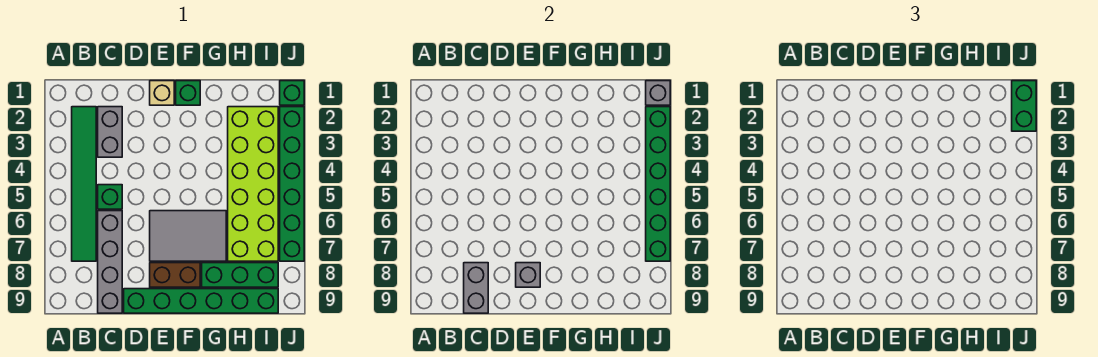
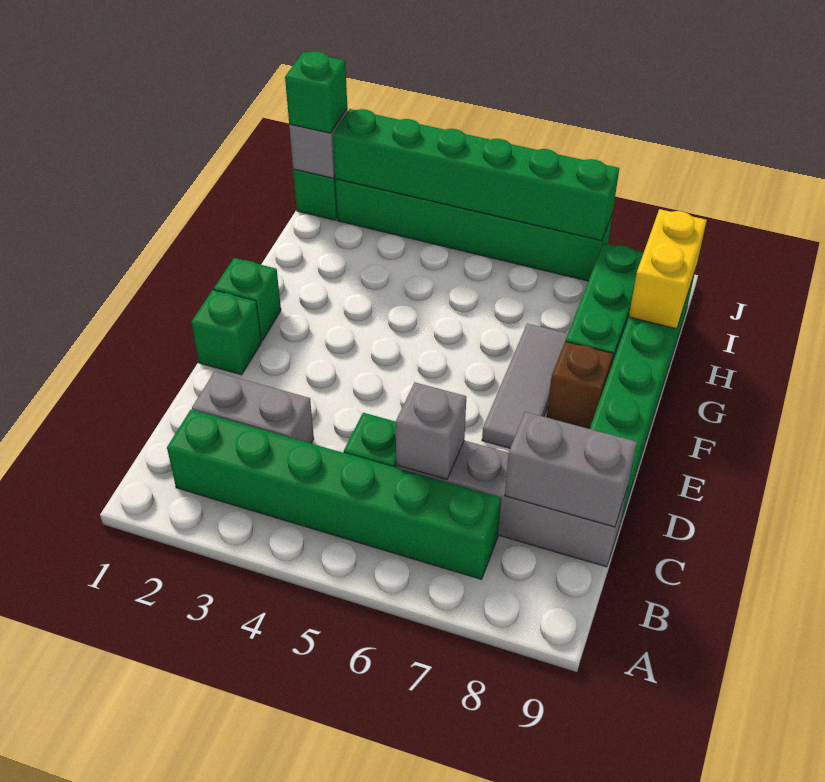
green 1x6 tile [72,107,96,261] -> green 1x6 brick [167,410,501,579]
tan 1x1 brick [150,81,174,105] -> green 1x1 brick [192,290,261,375]
grey 2x3 tile [150,211,226,261] -> grey 1x3 tile [482,323,568,448]
brown 1x2 brick [150,263,200,287] -> brown 1x1 brick [547,341,613,428]
grey 1x1 brick [516,263,540,287] -> grey 1x1 brick moved to [396,383,466,479]
lime 2x6 brick [228,107,278,261] -> none
none -> yellow 1x2 brick [629,209,707,329]
green 1x2 brick [1012,81,1036,131] -> green 1x1 brick [285,51,347,133]

